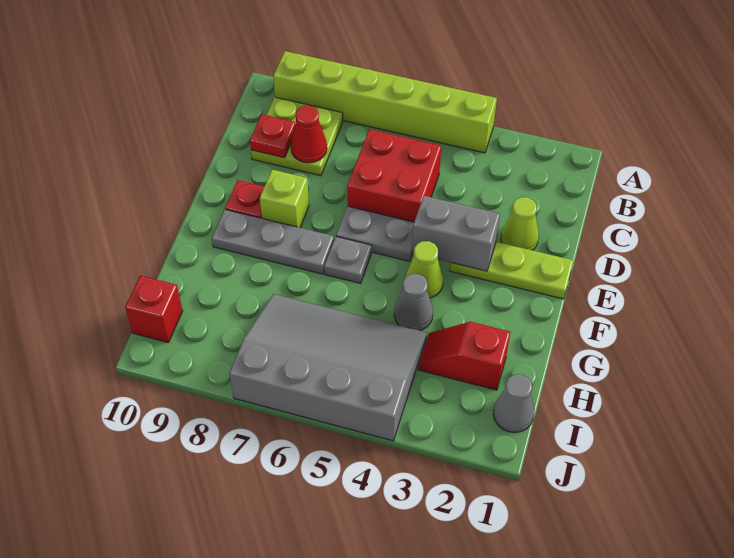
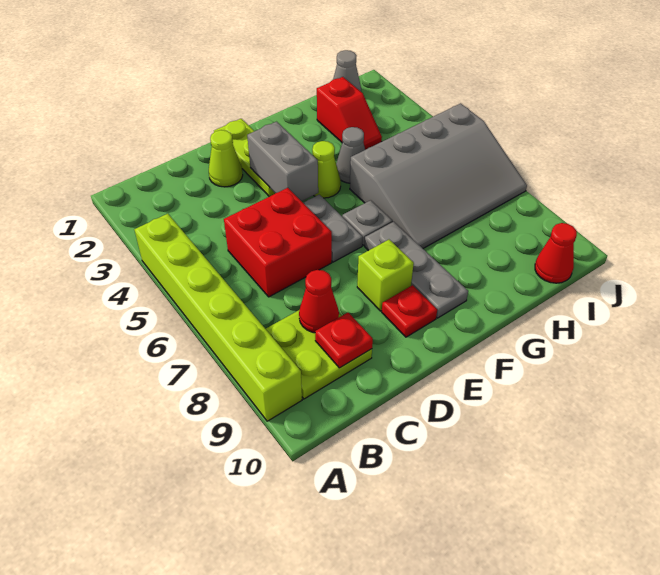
grey 3x4 slope [230,294,427,441] -> grey 3x4 slope turned to [350,103,527,248]
red 1x1 brick [125,276,183,343] -> red 1x1 cone [535,223,577,283]

